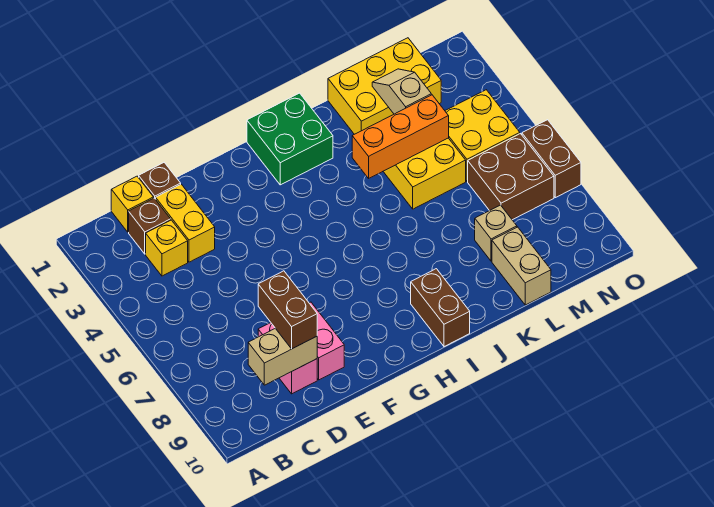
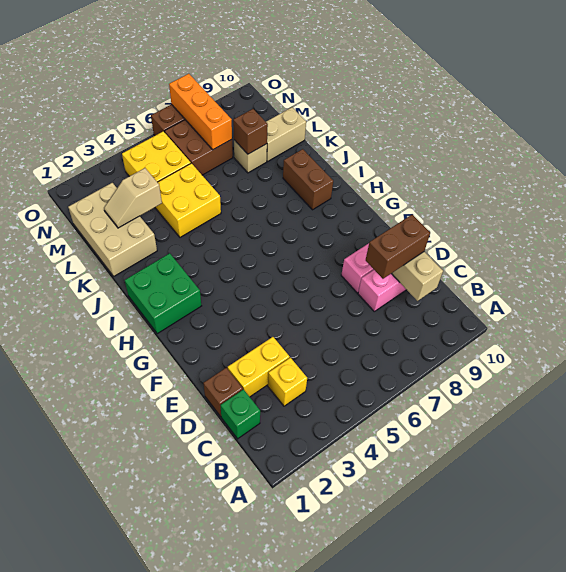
yellow 1x1 brick [111,176,154,232] -> green 1x1 brick [220,389,260,439]
brown 1x1 brick [129,198,171,254] -> brown 1x1 brick moved to [233,109,268,154]
brown 1x2 brick [411,269,470,347] -> brown 1x2 brick turned to [283,149,333,210]
orange 1x3 brick [352,95,449,178] -> orange 1x3 brick moved to [169,74,232,150]
yellow 2x3 brick [328,38,441,134] -> tan 2x3 brick [68,183,157,276]

